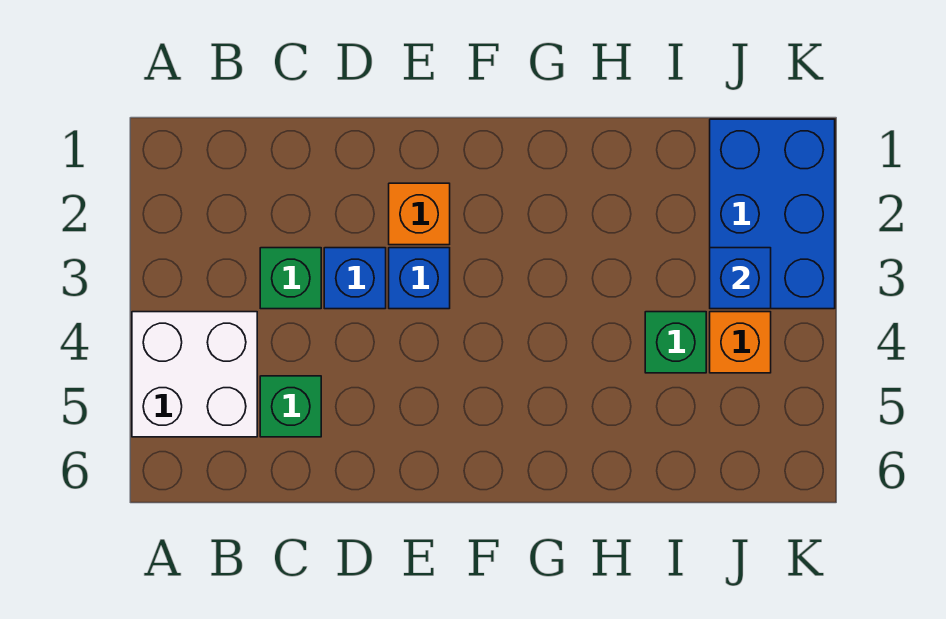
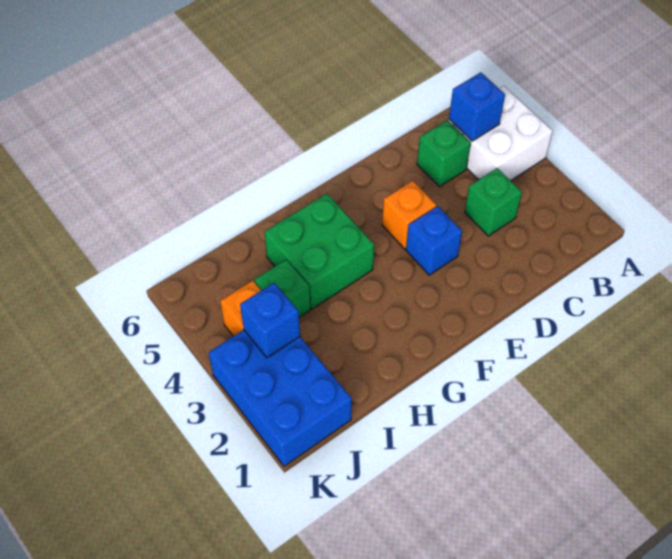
blue 1x1 brick [324,248,386,309] -> blue 1x1 brick moved to [449,72,505,141]
orange 1x1 brick [389,183,450,245] -> orange 1x1 brick moved to [382,181,436,249]
none -> green 2x2 brick [265,194,374,309]

